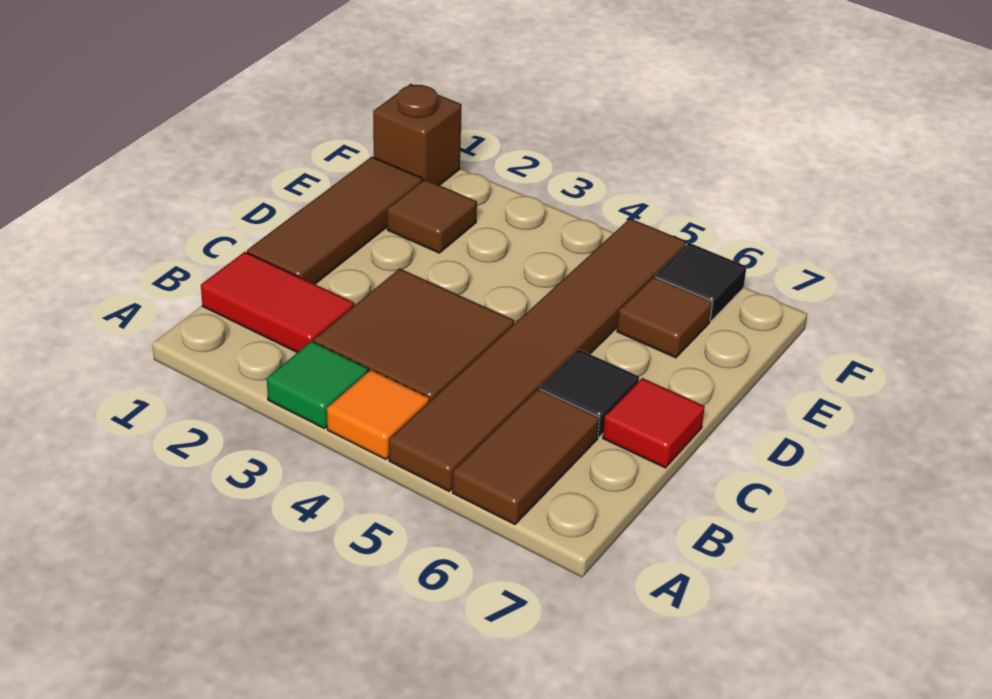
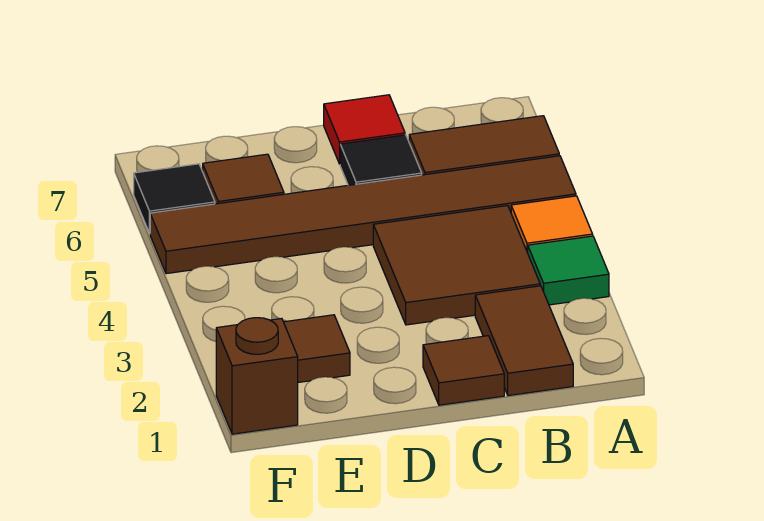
red 1x2 tile [201,252,354,353] -> brown 1x2 tile [475,286,573,396]
brown 1x3 tile [247,157,422,284] -> brown 1x1 tile [423,336,504,405]

